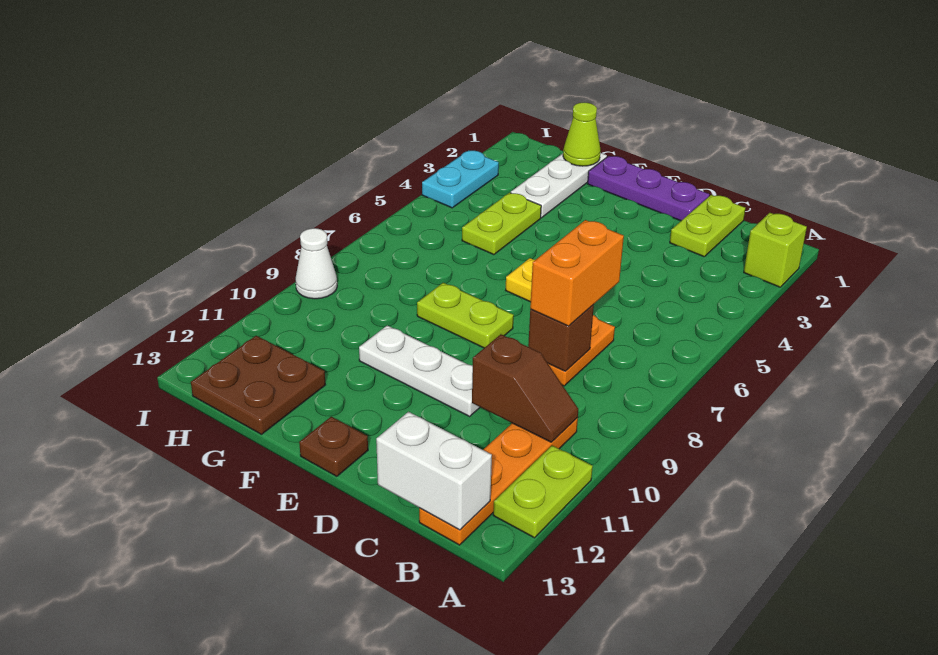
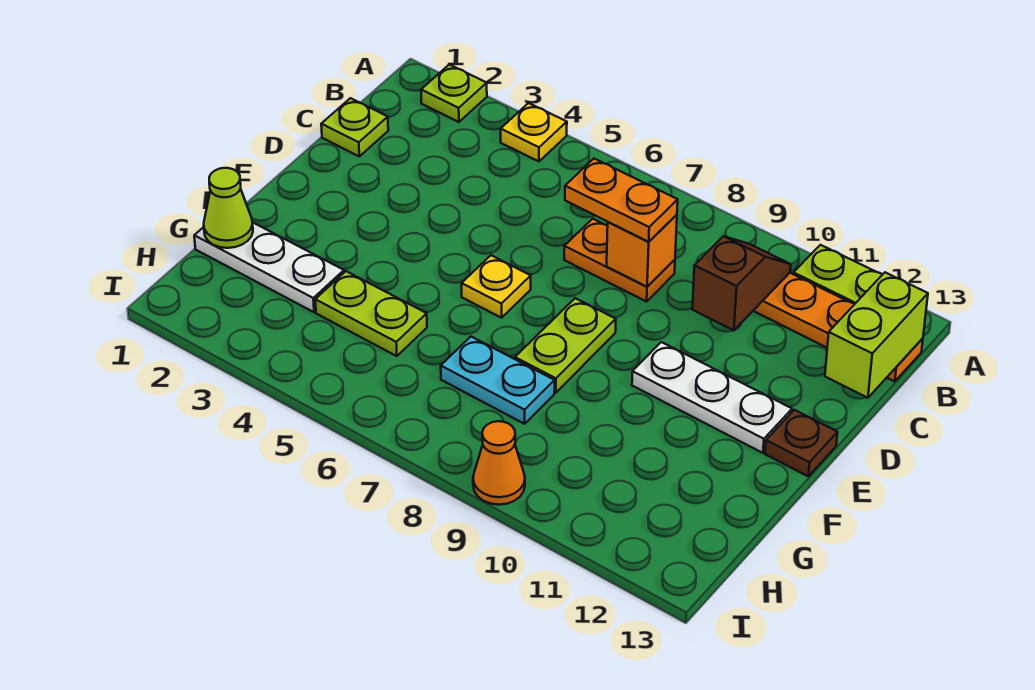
lime 1x1 brick [744,213,807,287] -> lime 1x1 plate [421,65,487,122]
none -> yellow 1x1 plate [501,103,567,161]
white 1x2 brick [376,412,492,530] -> lime 1x2 brick [825,272,928,398]
lime 1x2 plate [670,195,745,257] -> lime 1x1 plate [321,98,388,156]
orange 1x2 brick [530,220,624,326] -> orange 1x2 plate [565,159,678,242]
brown 1x1 brick [528,305,594,371] -> orange 1x1 brick [607,215,677,287]
purple 1x3 plate [588,156,710,221] -> none
white 1x3 plate [359,326,480,416] -> white 1x3 plate turned to [632,342,792,453]
brown 2x2 plate [191,336,326,434] -> none
cyan 1x2 plate [422,150,499,208] -> cyan 1x2 plate moved to [441,337,555,424]
white 1x1 cone [295,228,337,299] -> orange 1x1 cone [473,421,525,505]

